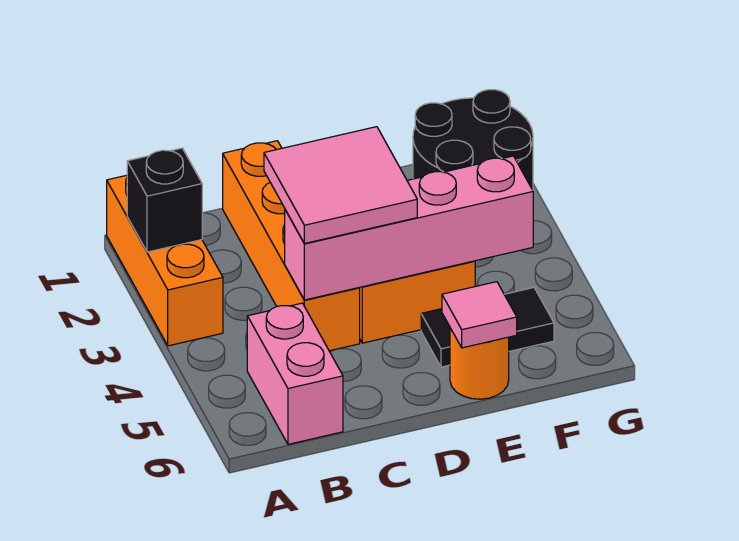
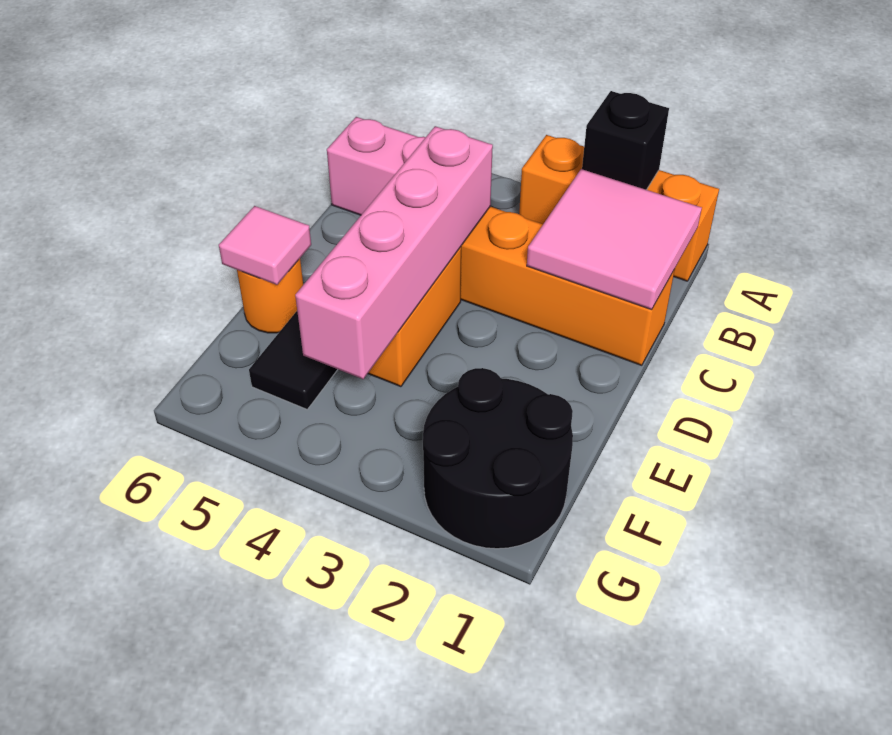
pink 2x2 tile [264,127,417,244] -> pink 2x2 tile moved to [527,169,702,310]

